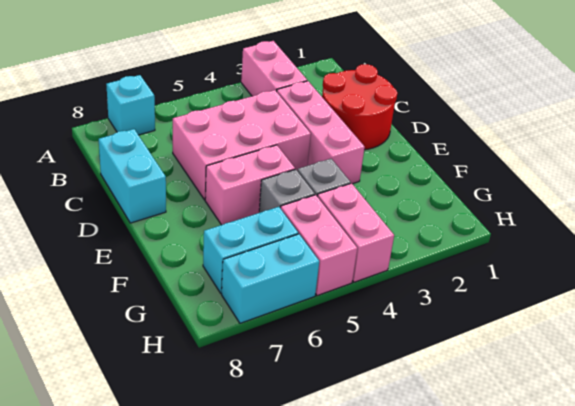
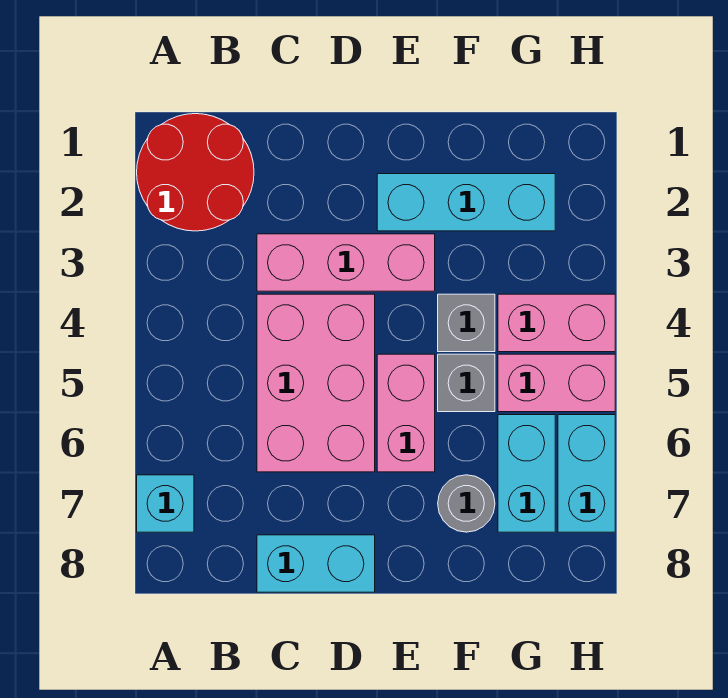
pink 1x2 brick [241,41,307,96] -> none
red 2x2 round brick [322,64,397,150] -> red 2x2 round brick moved to [137,114,254,231]
none -> cyan 1x3 brick [377,174,555,231]
none -> grey 1x1 round brick [438,475,495,532]

